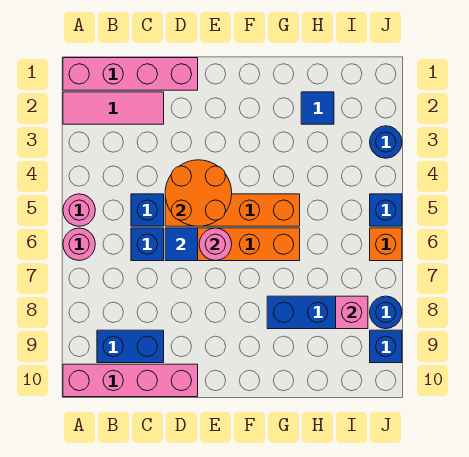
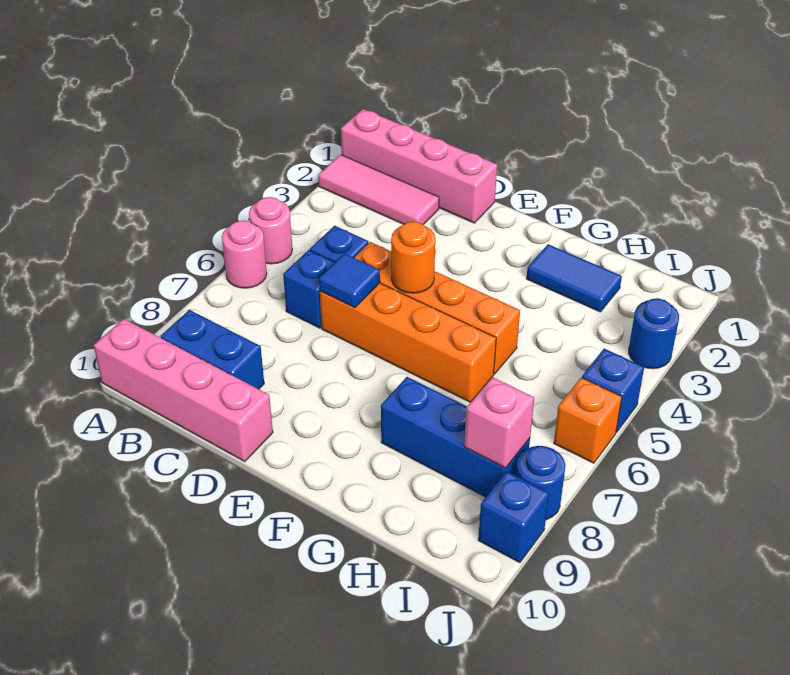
orange 2x2 round brick [165,160,232,226] -> orange 1x1 round brick [391,222,435,293]
pink 1x1 round brick [199,228,232,261] -> none
blue 1x1 tile [301,92,334,124] -> blue 1x2 tile [527,244,622,312]

